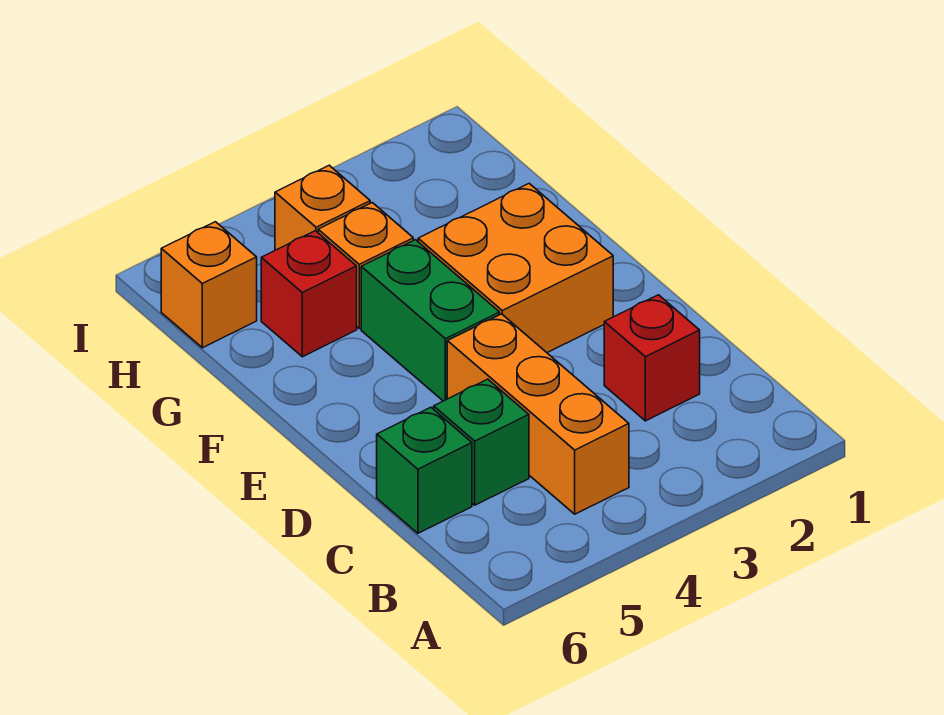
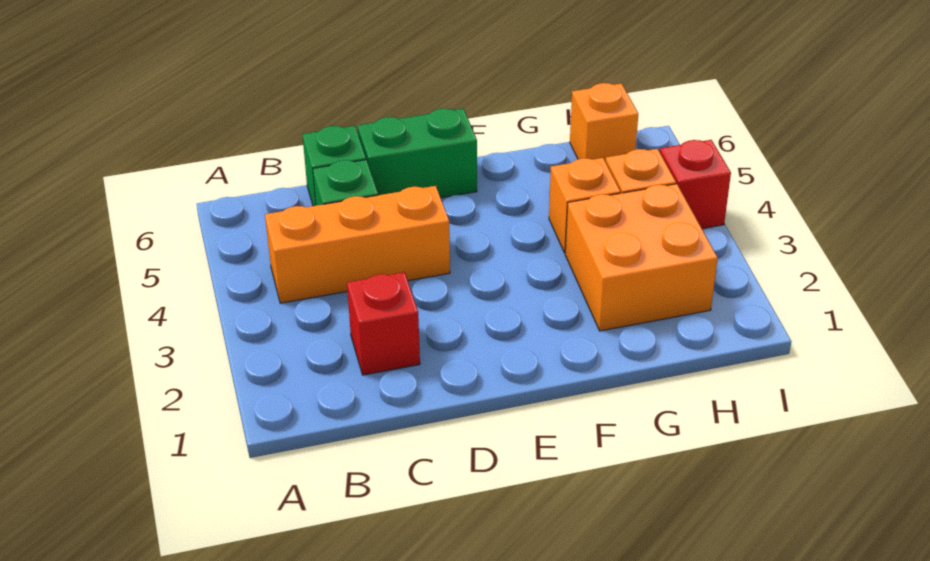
orange 2x2 brick [418,184,613,353] -> orange 2x2 brick moved to [565,184,718,331]
green 1x2 brick [361,240,500,401] -> green 1x2 brick moved to [358,108,477,198]
red 1x1 brick [261,231,357,357] -> red 1x1 brick moved to [660,140,731,229]

